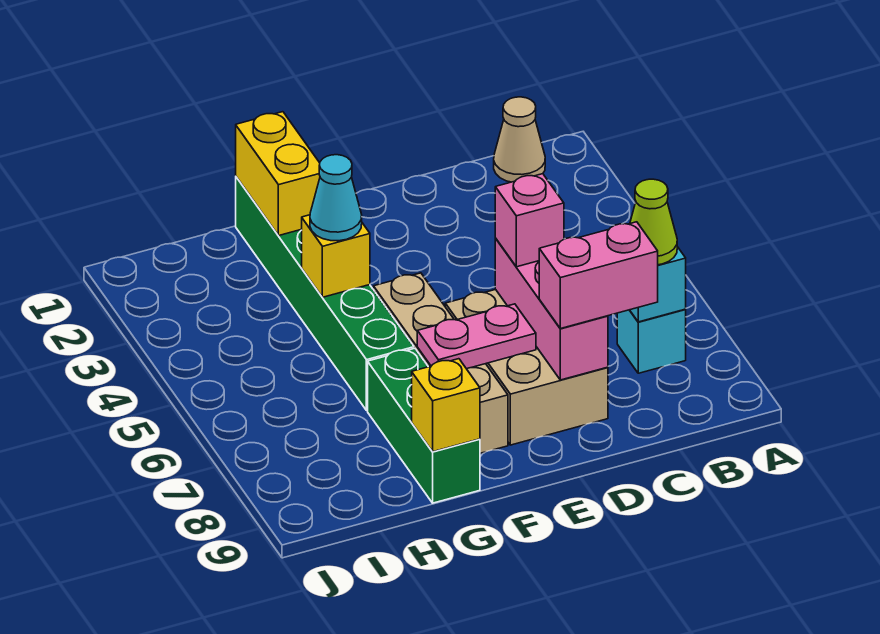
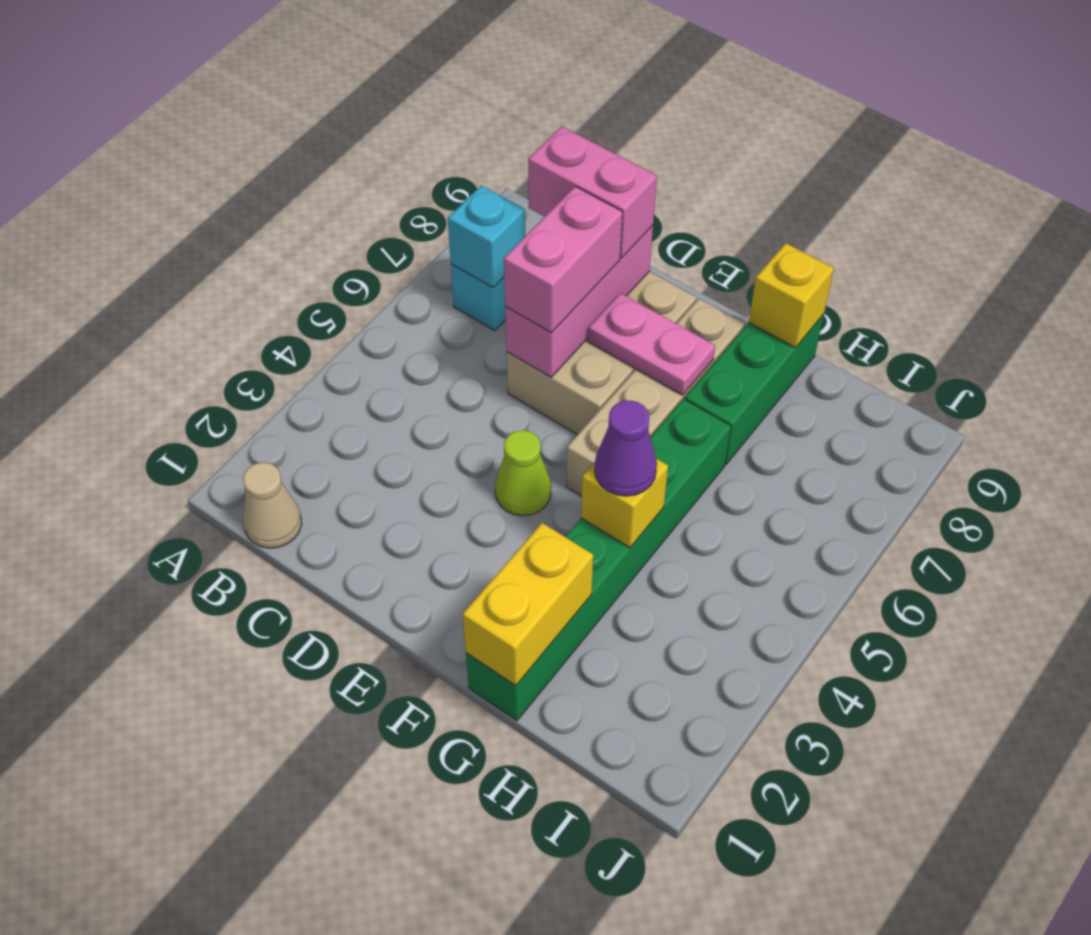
lime 1x1 cone [630,179,677,265] -> lime 1x1 cone moved to [495,430,551,516]
pink 1x1 brick [495,174,564,267] -> pink 1x2 brick [504,186,623,333]
cyan 1x1 cone [310,155,362,241] -> purple 1x1 cone [595,401,657,496]

